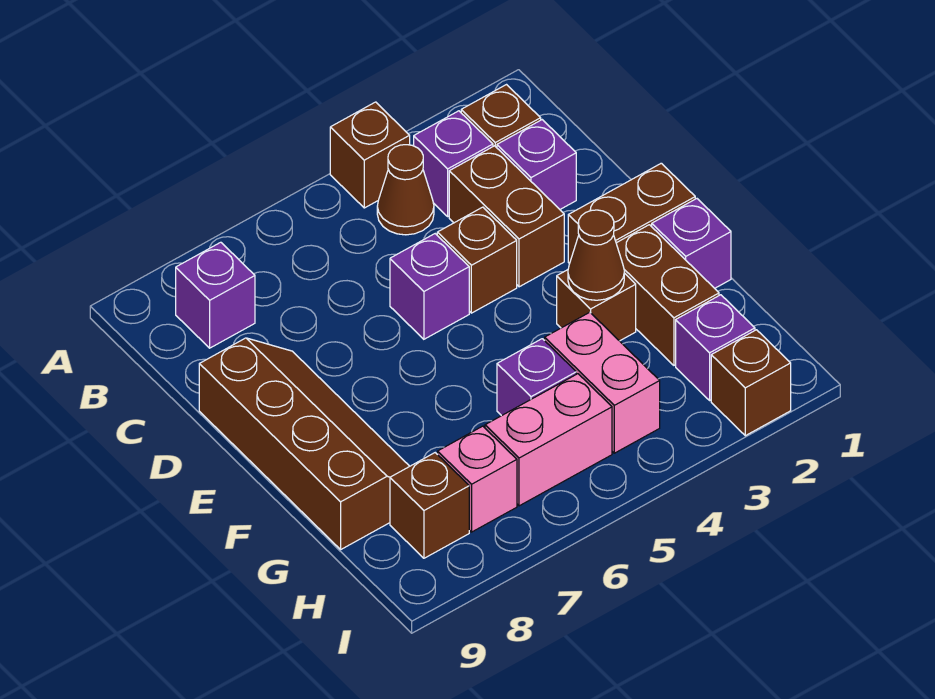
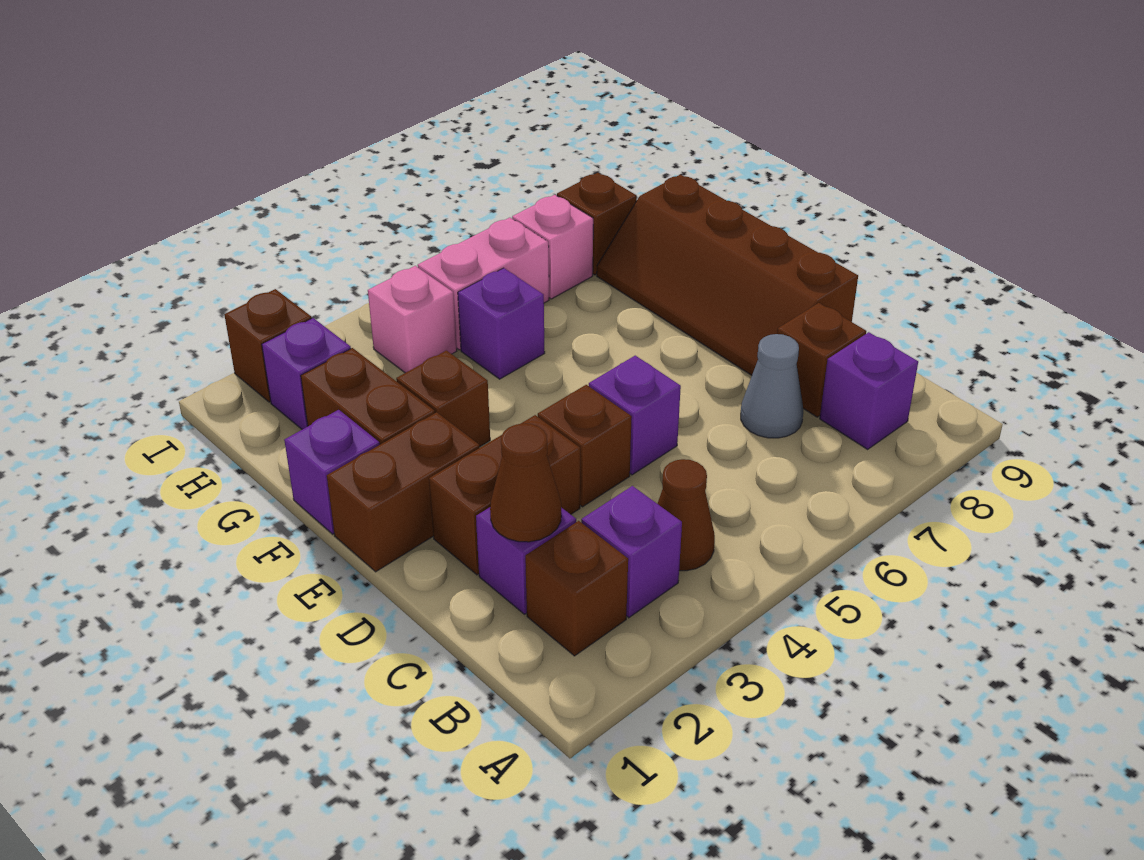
brown 1x1 brick [330,102,410,208] -> brown 1x1 brick moved to [777,303,866,417]
brown 1x2 brick [449,146,564,287] -> brown 1x2 brick turned to [429,415,580,575]
none -> grey 1x1 cone [741,334,803,438]
brown 1x1 cone [568,210,624,300] -> brown 1x1 cone moved to [490,423,561,542]
pink 1x2 brick [545,312,660,453] -> pink 1x1 brick [368,266,457,373]

